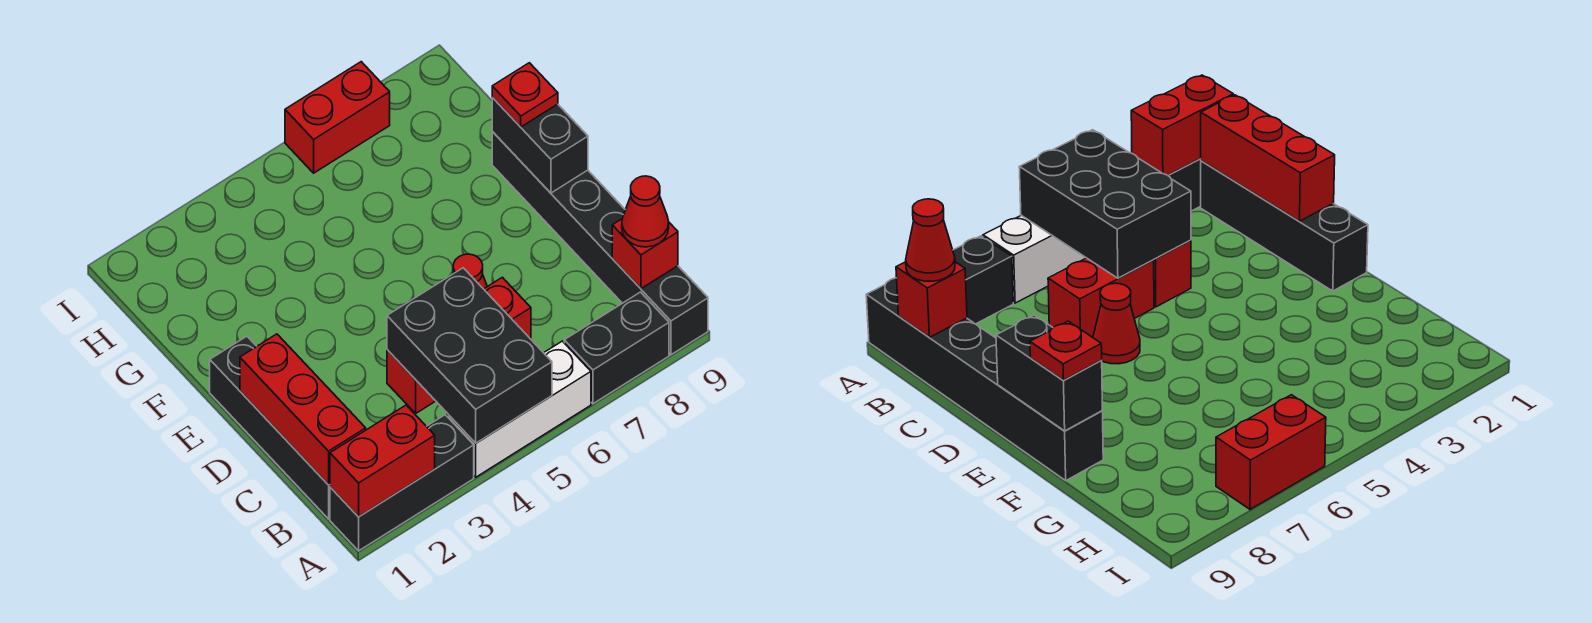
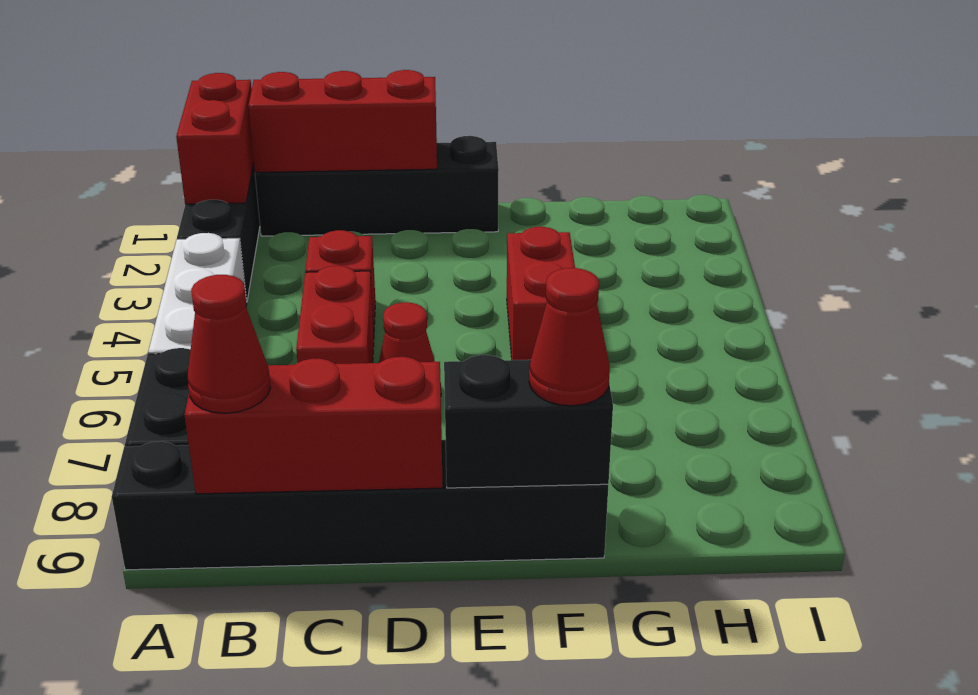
black 2x3 brick [387,268,552,443] -> none
red 1x1 brick [612,219,678,289] -> red 1x3 brick [184,357,443,494]
red 1x1 plate [492,63,558,127] -> red 1x1 cone [529,268,610,406]
red 1x2 brick [285,62,390,173] -> red 1x2 brick moved to [507,227,575,360]

